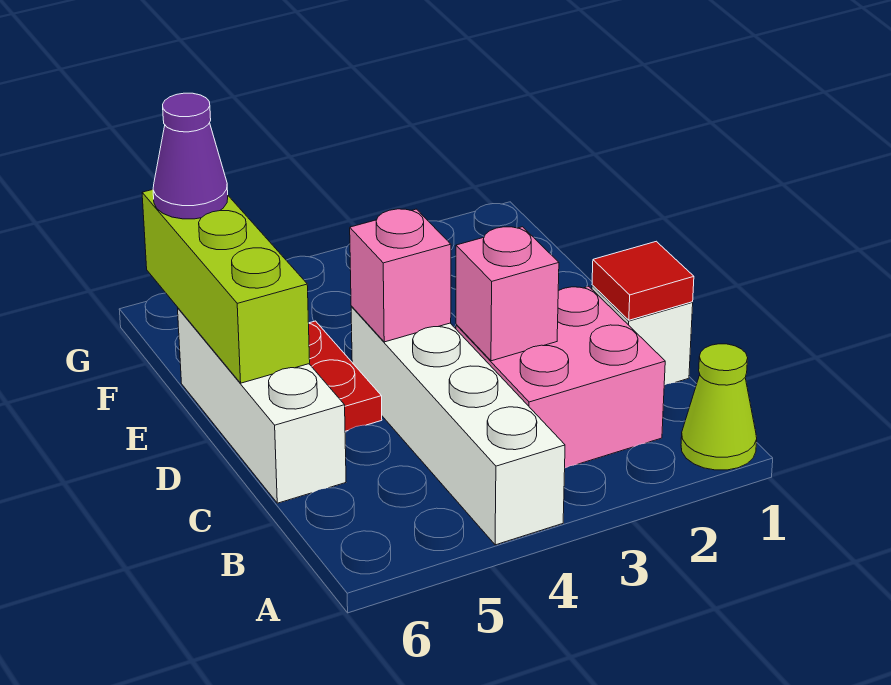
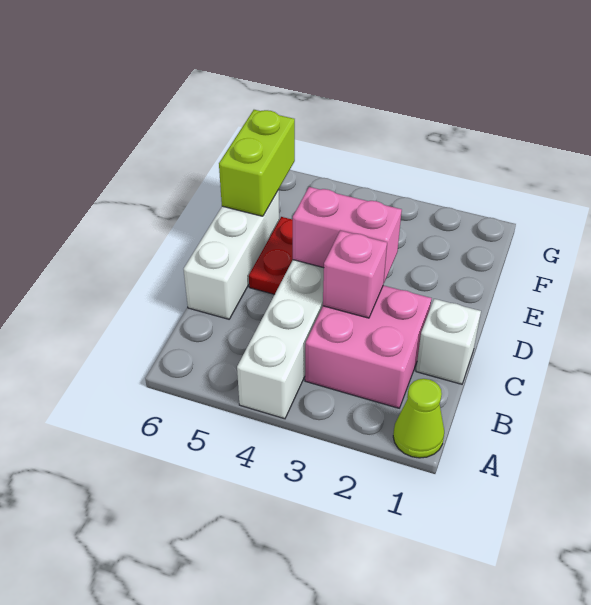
red 1x1 tile [592,241,694,320] -> none
pink 1x1 brick [350,209,451,342] -> pink 1x2 brick [293,187,402,282]
lime 1x3 brick [142,190,310,383] -> lime 1x2 brick [219,110,295,216]
purple 1x1 cone [153,93,228,219] -> none

